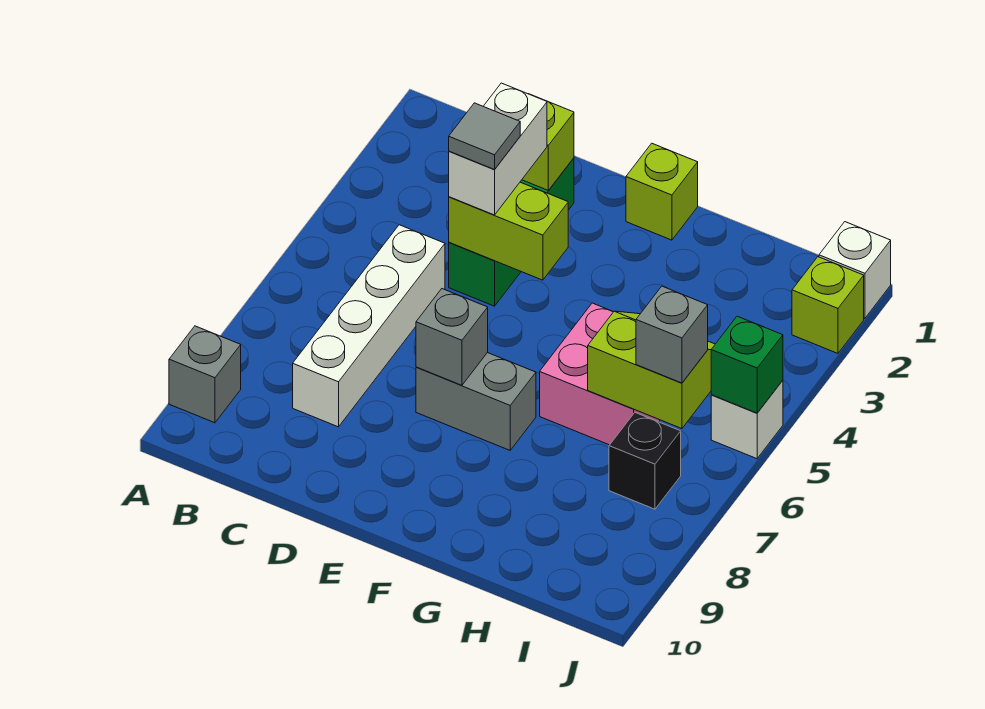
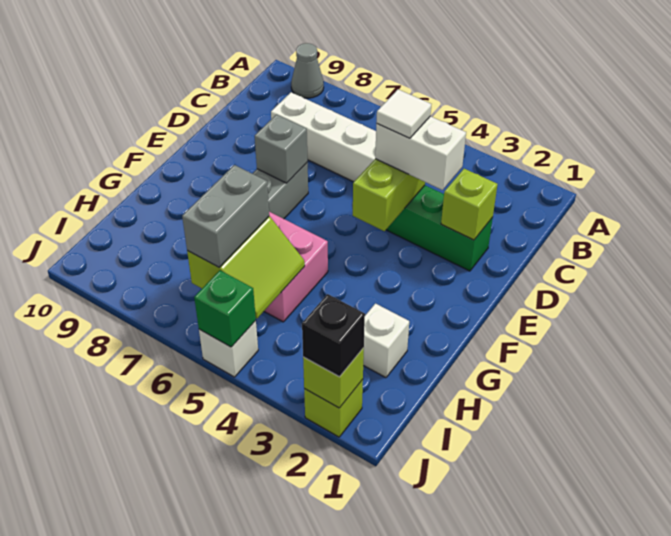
grey 1x1 brick [169,326,241,423] -> grey 1x1 cone [291,43,324,98]
grey 1x1 tile [449,103,520,169] -> white 1x1 tile [376,89,431,138]
lime 1x1 brick [626,143,698,240] -> lime 1x1 brick moved to [303,348,364,408]
grey 1x1 brick [636,286,708,383] -> grey 1x2 brick [182,165,269,267]
black 1x1 brick [609,413,681,509] -> black 1x1 brick moved to [302,294,365,377]
white 1x1 brick [819,222,891,318] -> white 1x1 brick moved to [363,304,409,378]

